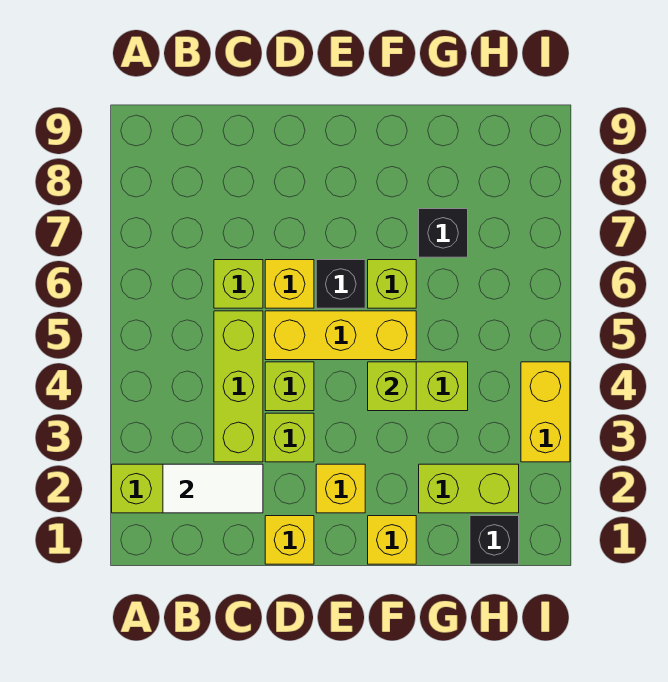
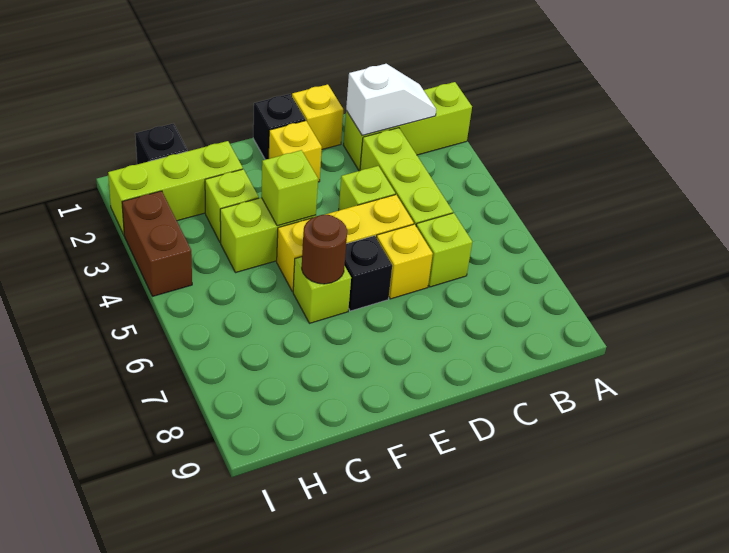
white 1x2 tile [163,464,263,513] -> white 1x2 slope [346,64,436,135]
lime 1x1 brick [265,413,314,462] -> lime 1x1 brick moved to [205,169,259,242]
yellow 1x1 brick [368,516,416,564] -> none
none -> brown 1x1 round brick [302,215,347,284]
lime 1x2 brick [419,464,519,513] -> lime 1x3 brick [108,141,243,234]
black 1x1 brick [419,209,468,257] -> black 1x1 brick moved to [253,94,305,160]
yellow 1x2 brick [521,362,570,462] -> brown 1x2 brick [122,191,192,296]

